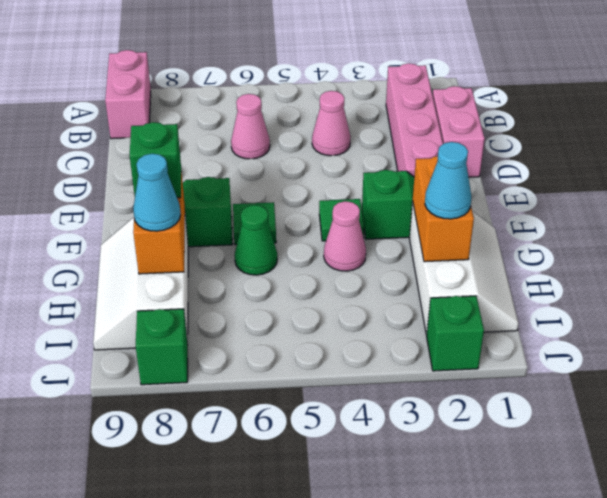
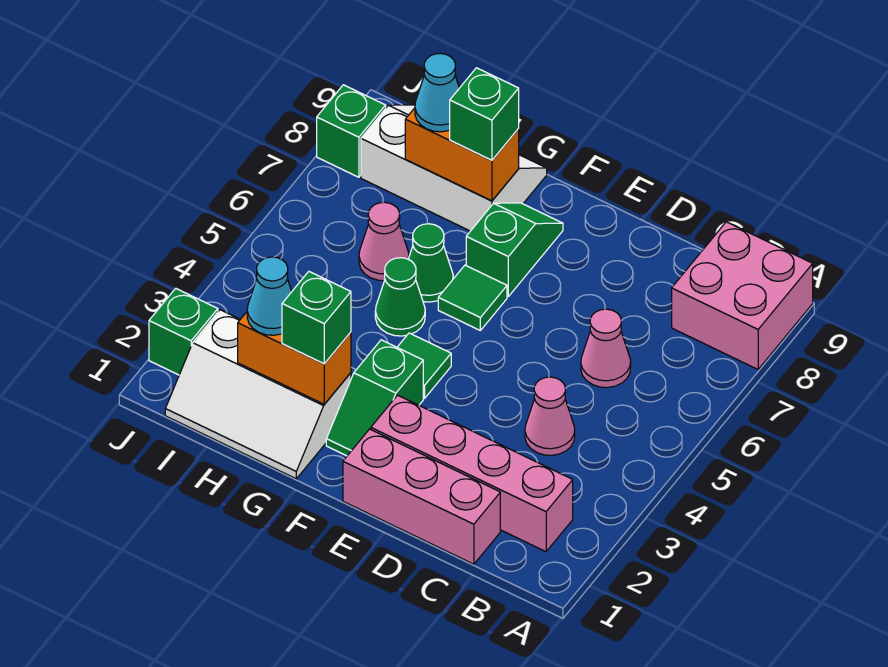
pink 1x2 brick [105,50,151,139] -> pink 2x2 brick [672,222,813,369]
pink 1x2 brick [433,86,485,177] -> pink 1x3 brick [343,429,500,564]
none -> green 1x1 brick [282,272,351,364]
pink 1x1 cone [324,201,366,271] -> pink 1x1 cone moved to [359,202,409,281]
none -> green 1x1 cone [375,258,425,336]

